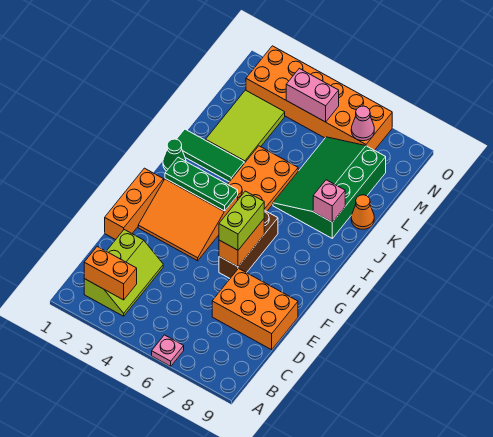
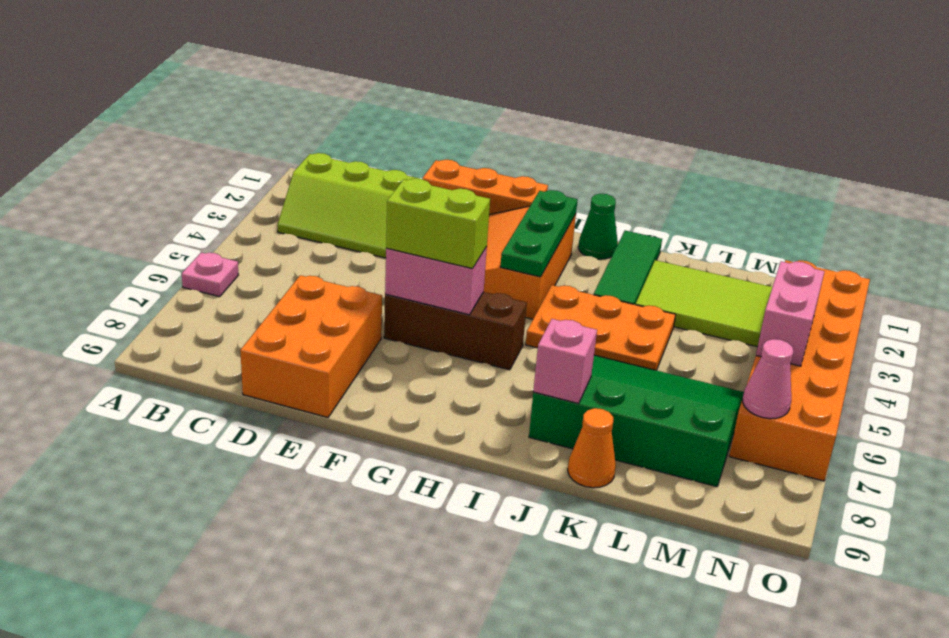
orange 1x2 brick [84,247,137,300] -> none
orange 1x2 brick [219,219,264,267] -> pink 1x2 brick [385,247,487,315]

